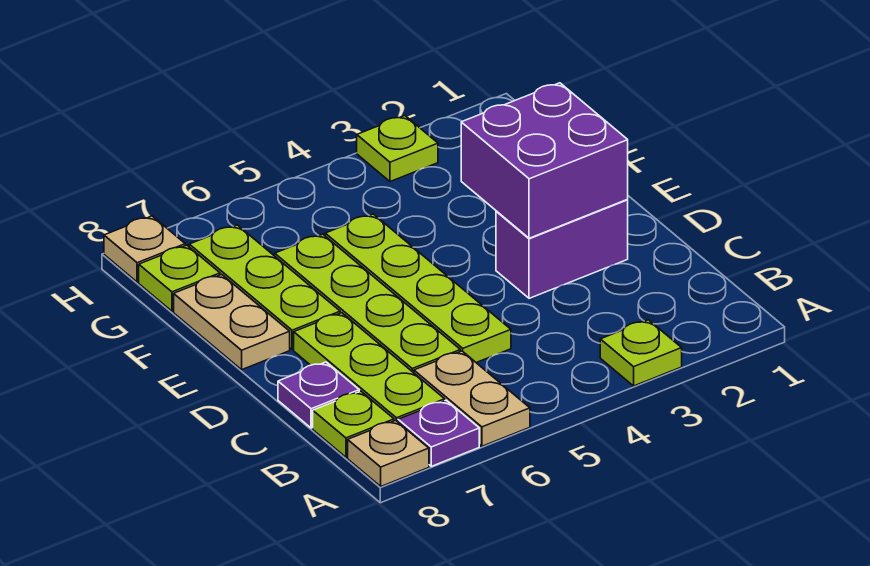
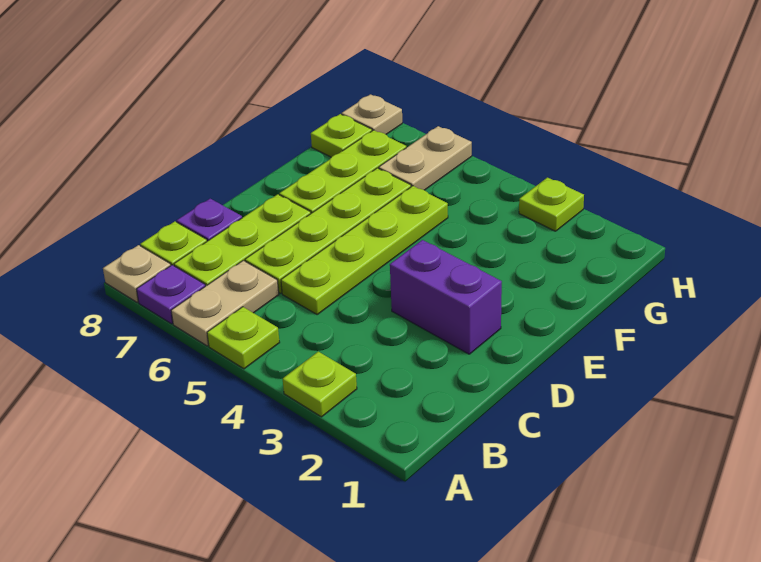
none -> lime 1x1 plate [207,307,280,369]
purple 2x2 brick [461,83,628,238] -> none
tan 1x2 plate [174,274,290,370] -> tan 1x2 plate moved to [379,126,472,190]

